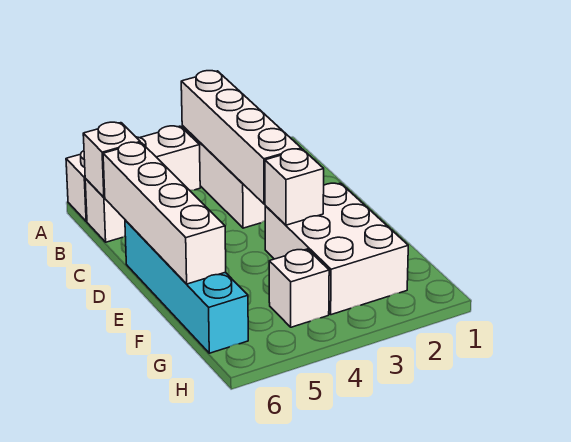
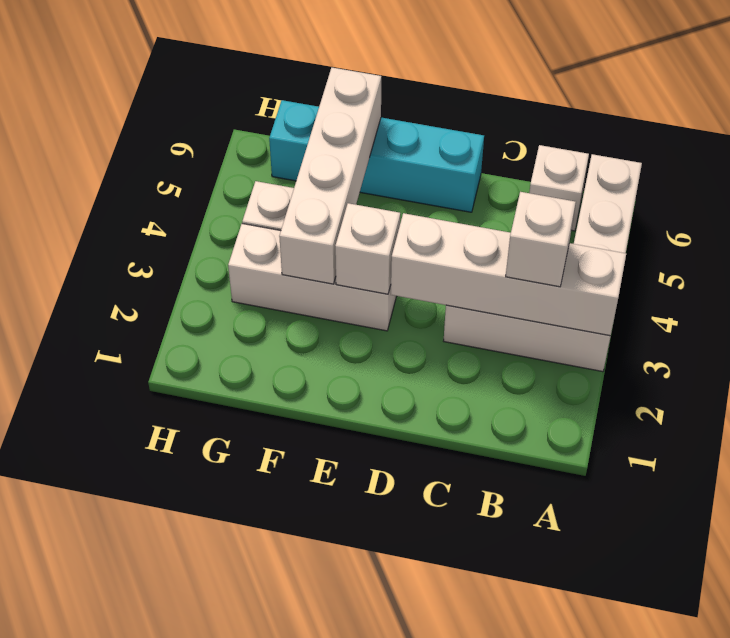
white 1x1 brick [83,122,140,197] -> white 1x1 brick moved to [506,192,576,287]
white 1x4 brick [103,142,226,284] -> white 1x4 brick turned to [279,68,381,284]
white 2x3 brick [265,183,408,315] -> white 1x3 brick [228,224,396,331]

